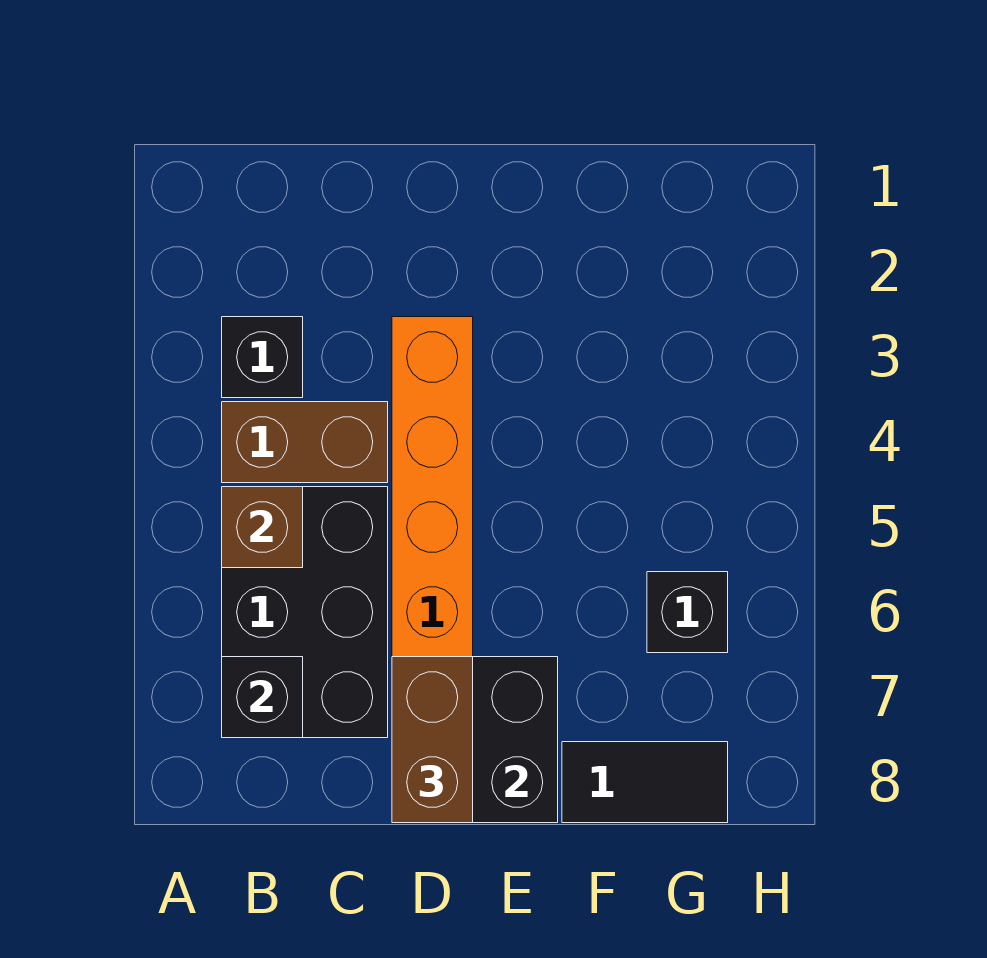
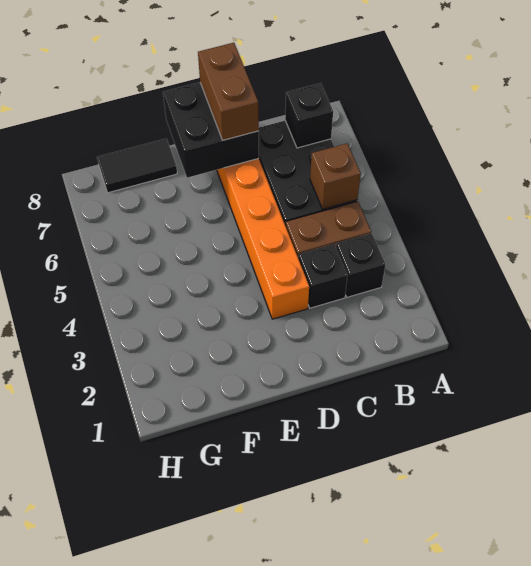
black 1x1 brick [647,572,728,653] -> black 1x1 brick moved to [298,244,348,308]

